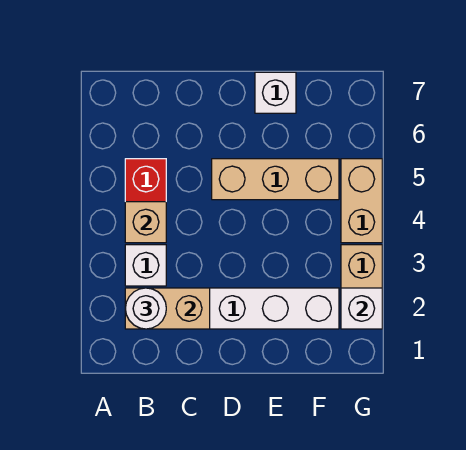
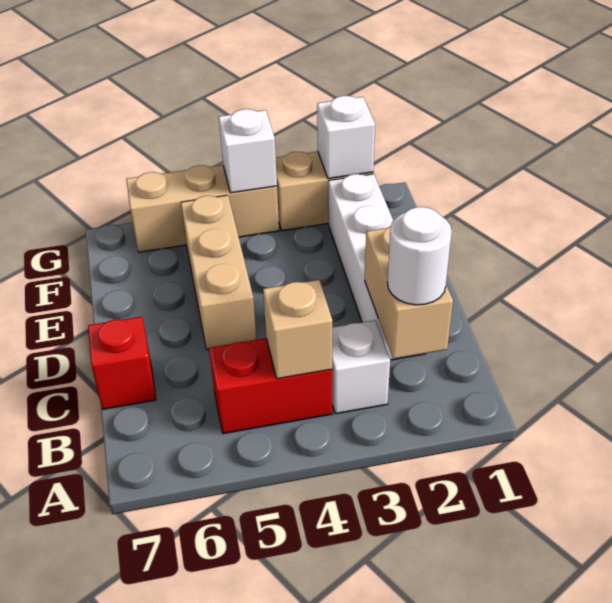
none -> red 1x1 brick [88,317,156,409]
white 1x1 brick [255,72,296,113] -> white 1x1 brick moved to [219,109,277,193]
tan 1x2 brick [341,159,382,243] -> tan 1x3 brick [126,165,279,252]

